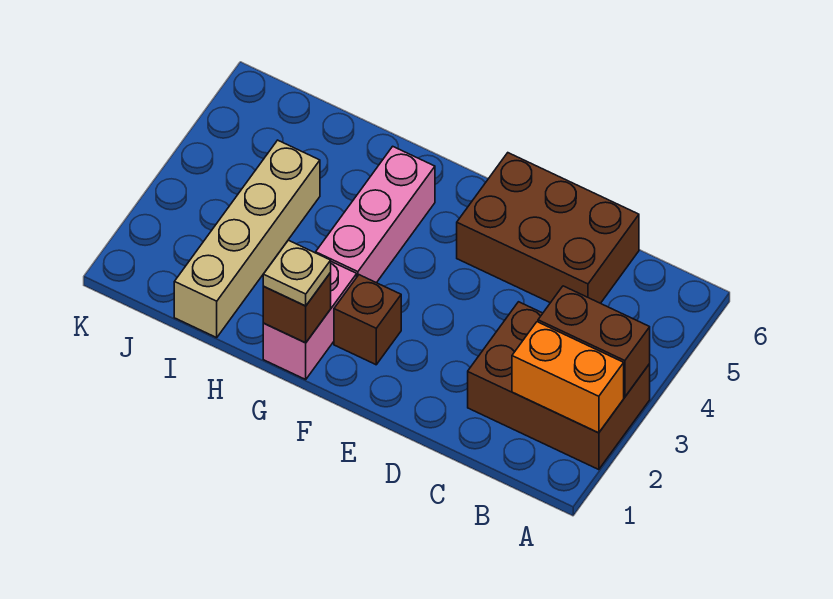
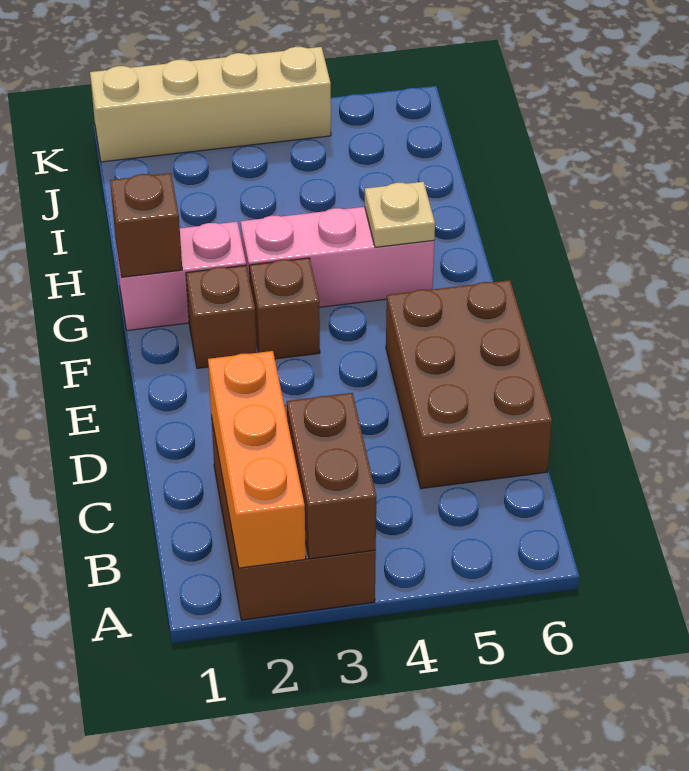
orange 1x2 brick [512,322,624,433] -> orange 1x3 brick [208,351,306,568]
none -> brown 1x1 brick [249,258,320,359]
tan 1x1 plate [263,240,331,306] -> tan 1x1 plate moved to [365,182,435,247]
tan 1x4 brick [174,140,320,338] -> tan 1x4 brick moved to [90,47,331,162]

